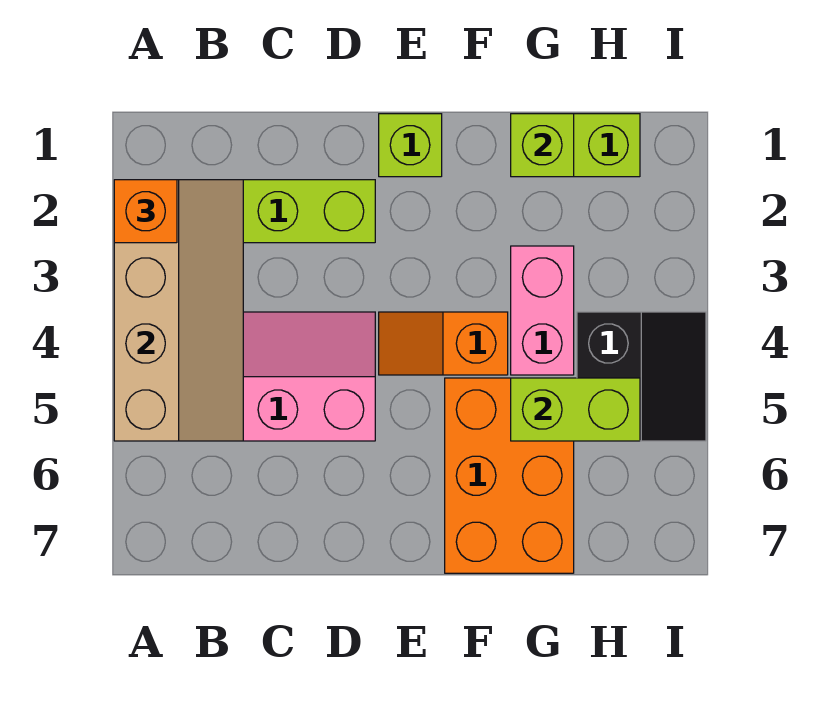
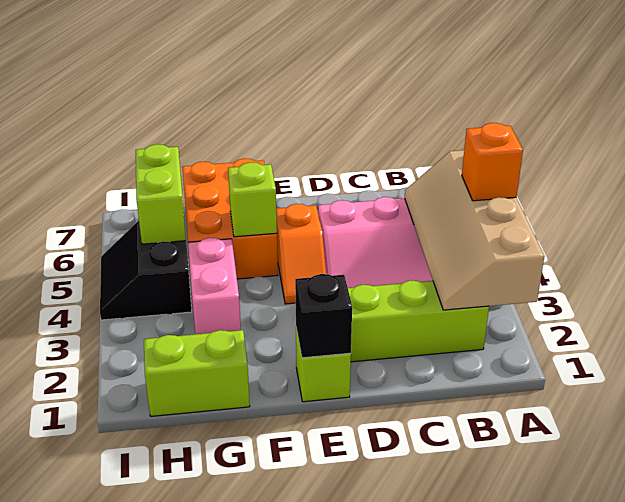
orange 1x1 brick [114,180,177,243] -> orange 1x1 brick moved to [462,123,523,201]
none -> black 1x1 brick [295,274,352,358]
orange 1x2 slope [379,312,508,375] -> orange 1x2 slope turned to [276,204,326,304]
lime 1x1 brick [511,114,574,177] -> lime 1x1 brick moved to [228,162,277,237]
lime 1x2 brick [511,378,640,441] -> lime 1x2 brick turned to [136,144,186,244]

